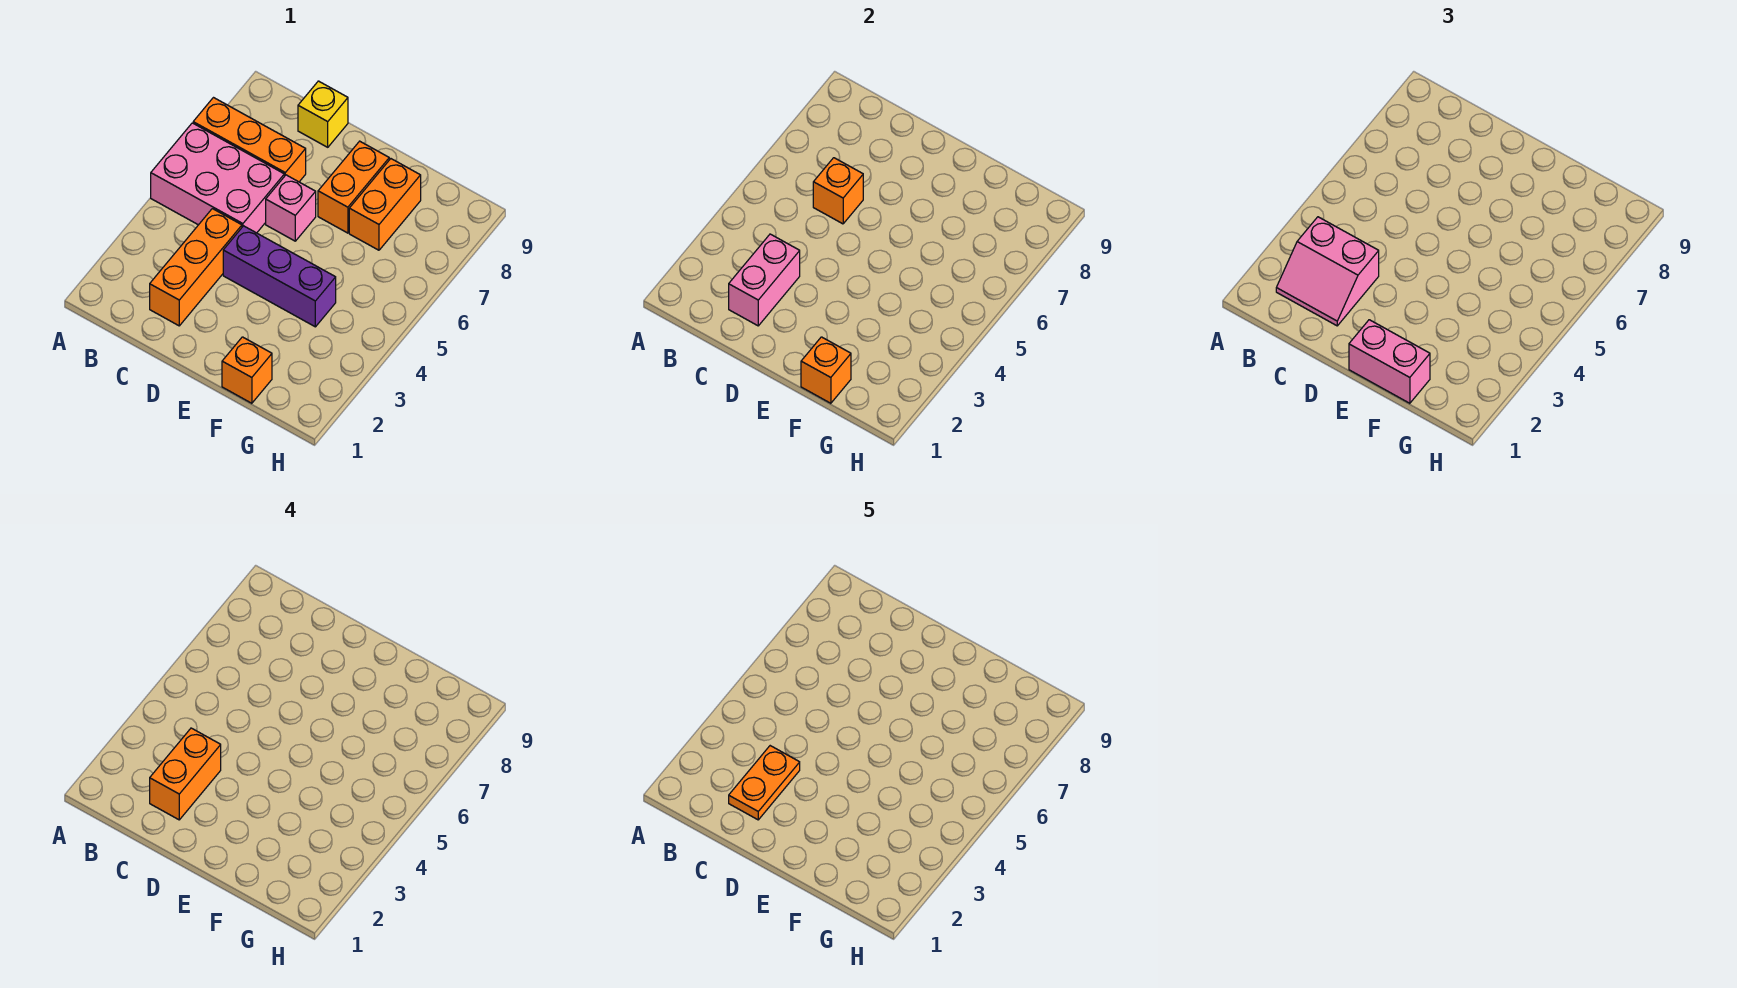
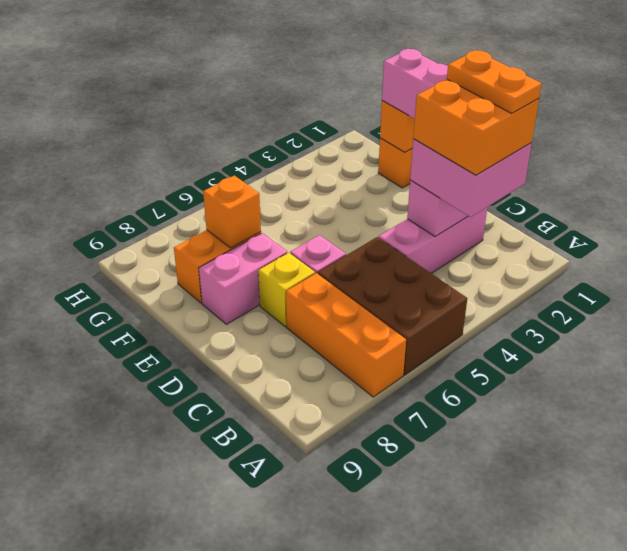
pink 2x3 brick [151,123,284,233] -> brown 2x3 brick [318,237,467,375]
pink 2x2 slope [1276,217,1379,326] -> pink 2x2 brick [410,139,532,217]
orange 1x3 brick [150,209,242,326] -> pink 1x3 brick [379,207,487,273]
orange 1x2 brick [150,728,221,820] -> orange 2x2 brick [413,79,539,175]
orange 1x2 plate [729,746,800,820] -> orange 1x2 plate turned to [447,50,542,113]
orange 1x1 brick [813,158,863,224] -> orange 1x1 brick moved to [203,175,261,248]
yellow 1x1 brick [298,81,348,147] -> yellow 1x1 brick moved to [258,253,315,327]
purple 1x3 brick [223,226,336,327] -> none
orange 1x2 brick [318,141,389,233] -> pink 1x2 brick [199,233,287,324]

